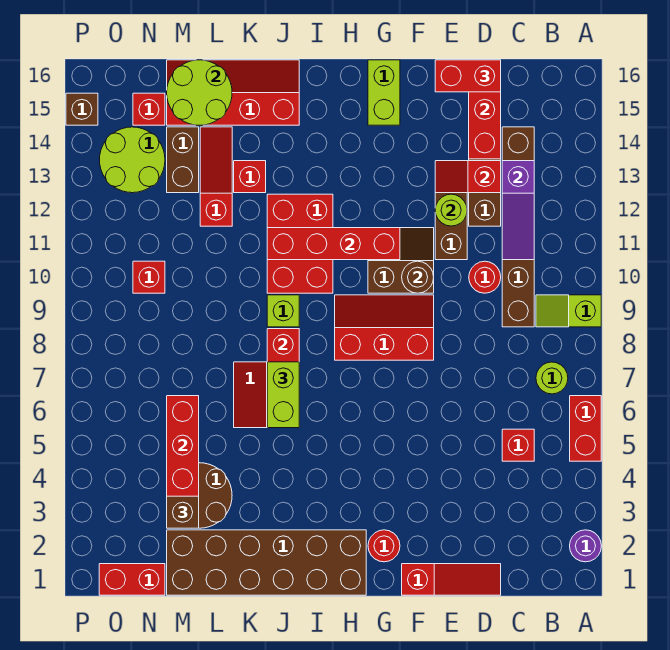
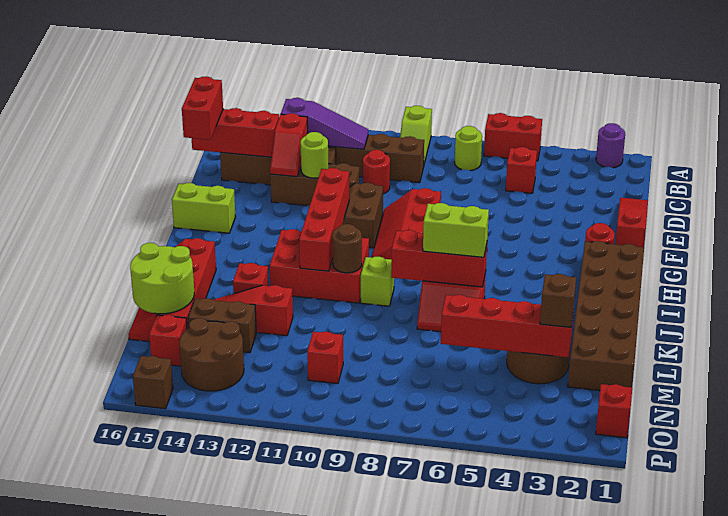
brown 1x1 round brick [402,261,434,293] -> brown 1x1 round brick moved to [332,224,362,273]
red 1x2 brick [99,564,165,595] -> red 1x1 brick [596,384,632,438]
lime 2x2 round brick [100,127,165,193] -> brown 2x2 round brick [180,318,244,391]

